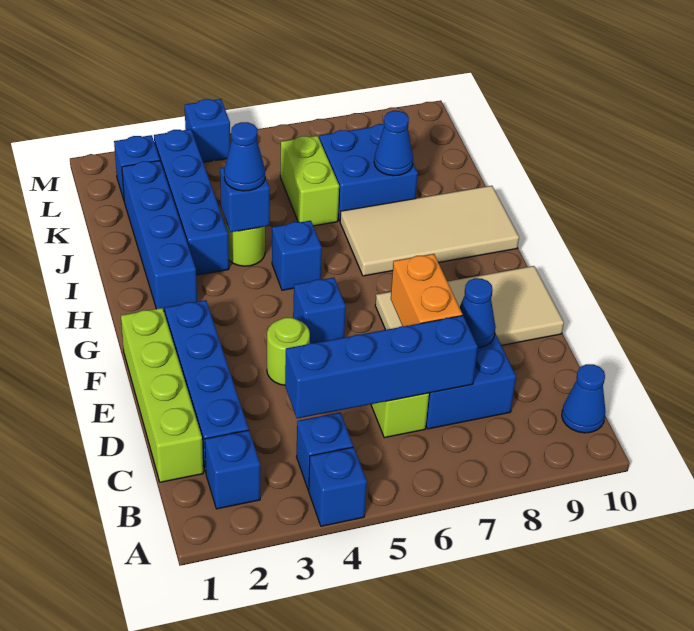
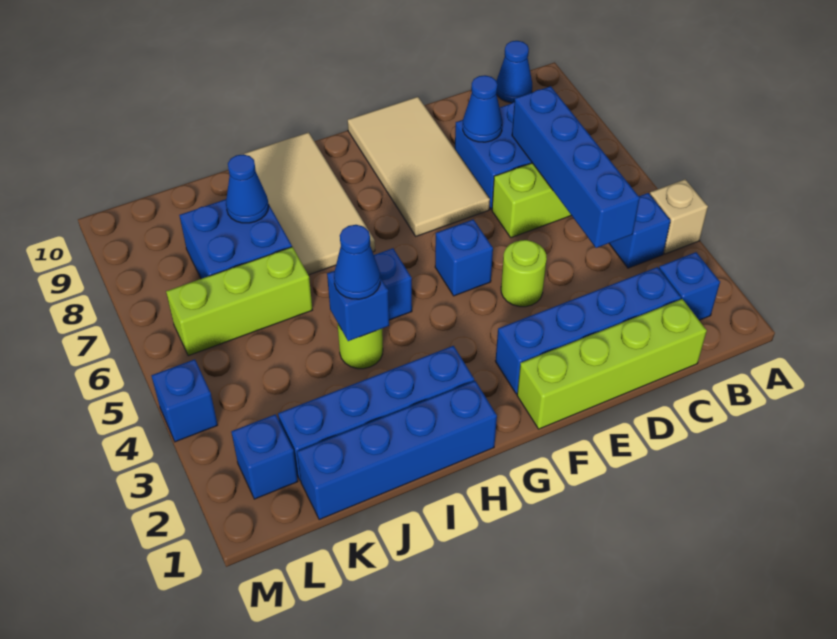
blue 1x1 brick [309,447,367,526] -> tan 1x1 brick [650,179,708,254]
orange 1x2 brick [391,254,462,326] -> none
blue 1x4 brick [154,129,229,275] -> blue 1x4 brick moved to [297,381,497,520]
lime 1x2 brick [280,136,339,226] -> lime 1x3 brick [166,247,312,356]

